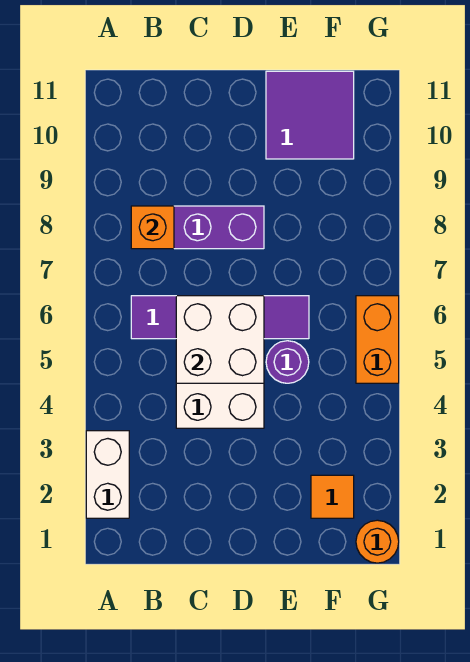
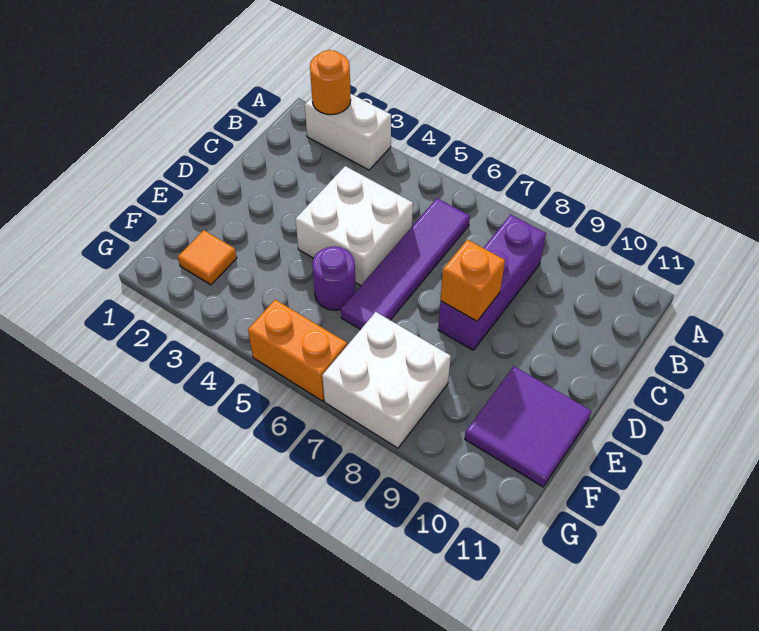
orange 1x1 brick [131,206,174,249] -> orange 1x1 brick moved to [440,240,505,321]
white 2x2 brick [176,296,264,383] -> white 2x2 brick moved to [322,312,451,448]
orange 1x1 round brick [356,520,399,563] -> orange 1x1 round brick moved to [310,50,351,115]

